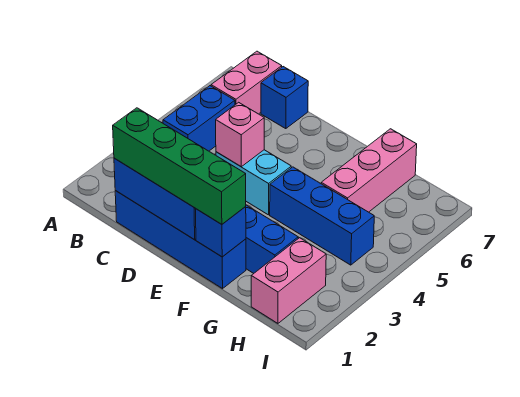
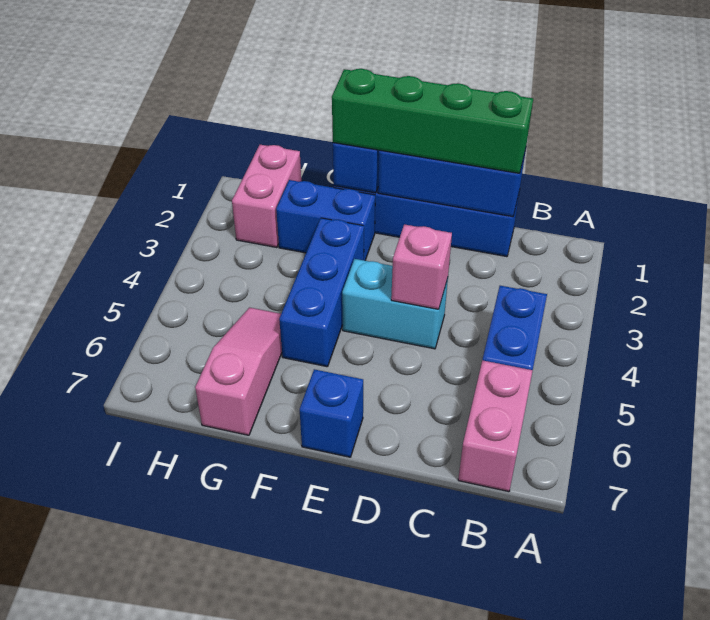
blue 1x1 brick [261,67,308,129] -> blue 1x1 brick moved to [300,369,363,457]
blue 1x3 brick [270,167,374,265] -> blue 1x3 brick turned to [279,218,364,367]
pink 1x3 brick [321,129,417,212] -> pink 1x3 slope [195,308,282,435]

